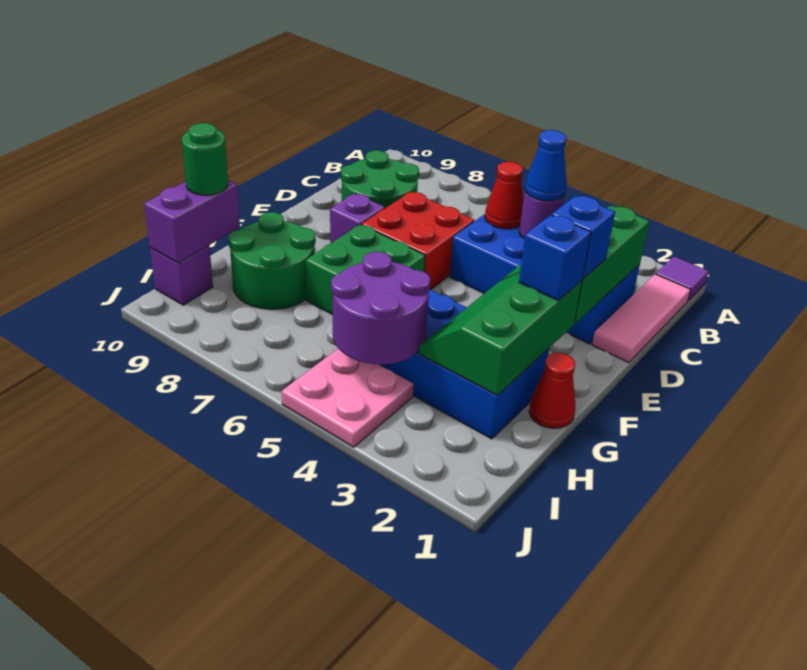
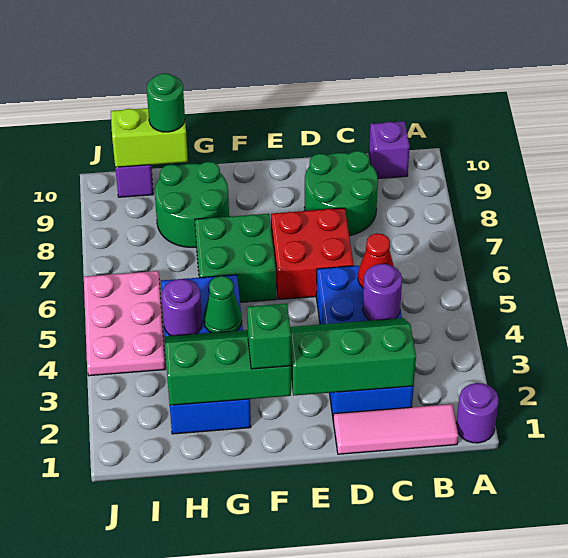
purple 1x1 tile [656,256,709,301] -> purple 1x1 round brick [456,383,498,443]
blue 1x1 cone [525,130,567,201] -> none
blue 1x1 brick [552,195,615,279] -> none
purple 1x1 brick [330,193,385,244] -> purple 1x1 brick moved to [369,121,410,178]
blue 1x1 brick [519,215,591,300] -> green 1x1 brick [247,304,291,369]
red 1x1 cone [529,353,575,428] -> none
none -> green 1x1 cone [204,276,242,333]
purple 2x2 round brick [331,252,430,364] -> purple 1x1 round brick [161,279,202,336]
purple 1x2 brick [144,180,240,263] -> lime 1x2 brick [111,108,188,167]
pink 2x2 plate [282,349,414,447] -> pink 2x3 plate [84,271,165,376]

